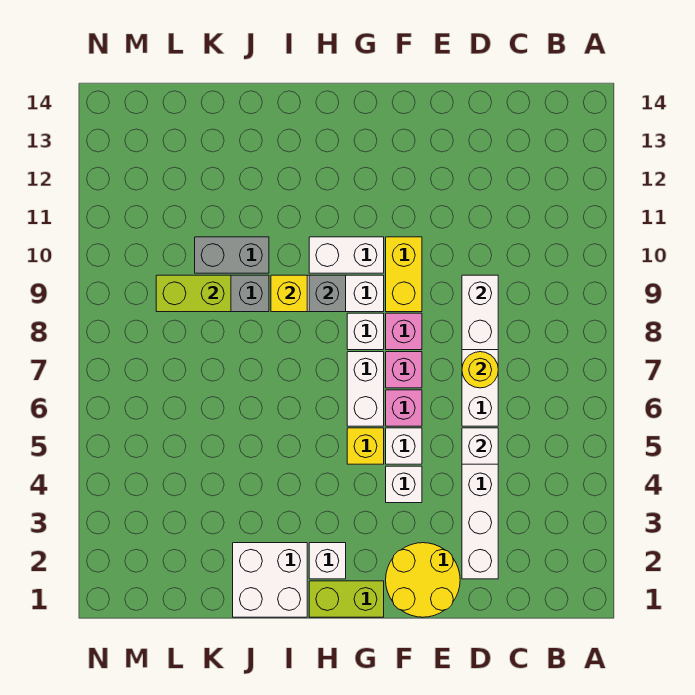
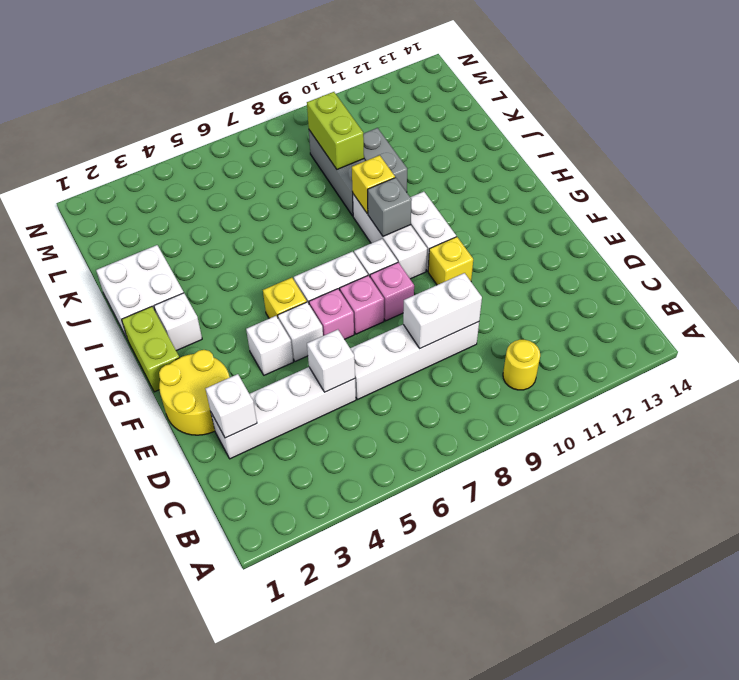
none -> white 1x1 brick [206,374,257,438]
yellow 1x1 round brick [462,352,498,388] -> yellow 1x1 round brick moved to [503,340,540,390]
yellow 1x2 brick [386,237,422,312] -> yellow 1x1 brick [428,237,473,285]

